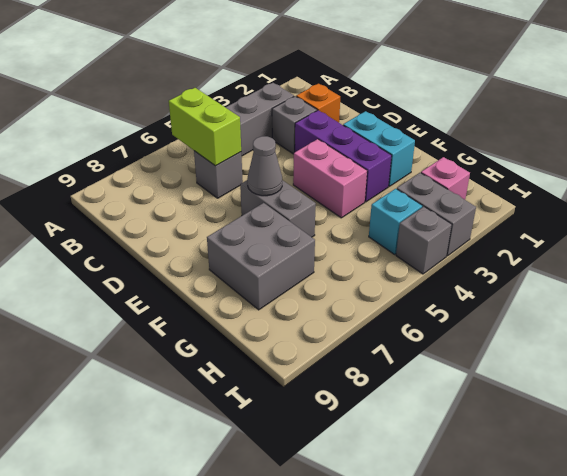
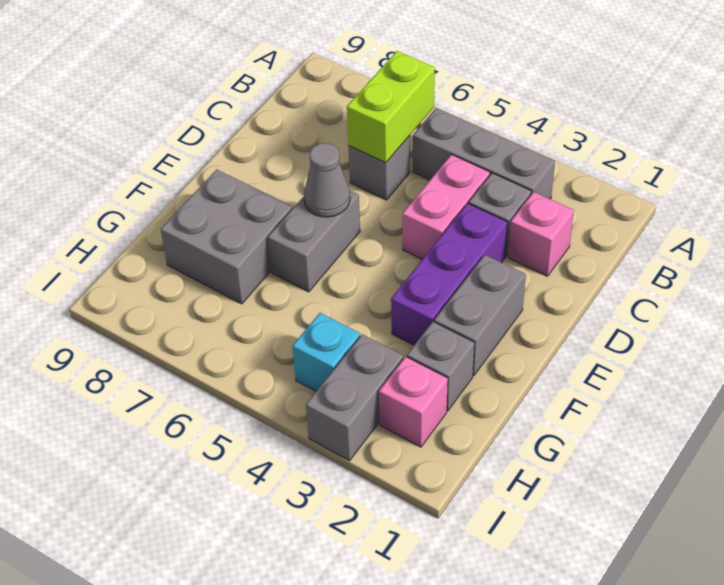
orange 1x1 brick [296,84,340,123] -> pink 1x1 brick [508,192,574,276]
cyan 1x2 brick [343,111,415,186] -> grey 1x2 brick [434,255,526,376]
pink 1x2 brick [293,139,367,218] -> pink 1x2 brick moved to [402,155,490,259]
grey 1x1 brick [396,207,452,274] -> grey 1x1 brick moved to [407,322,475,411]

